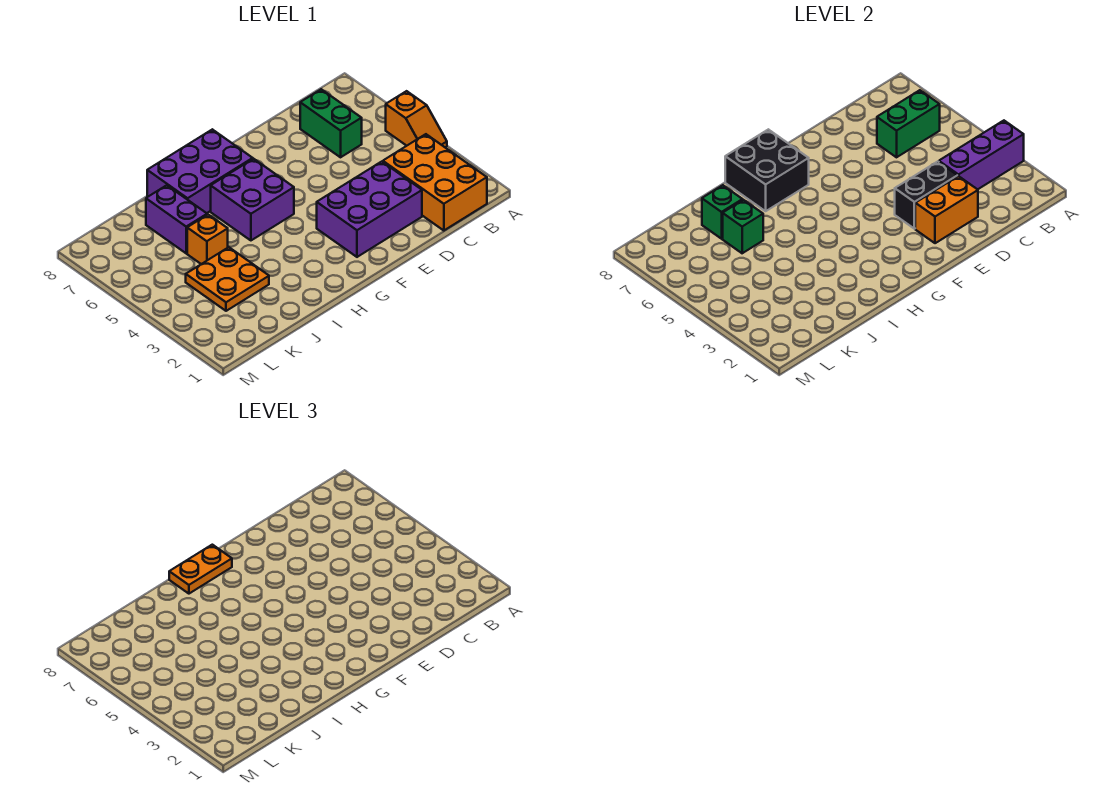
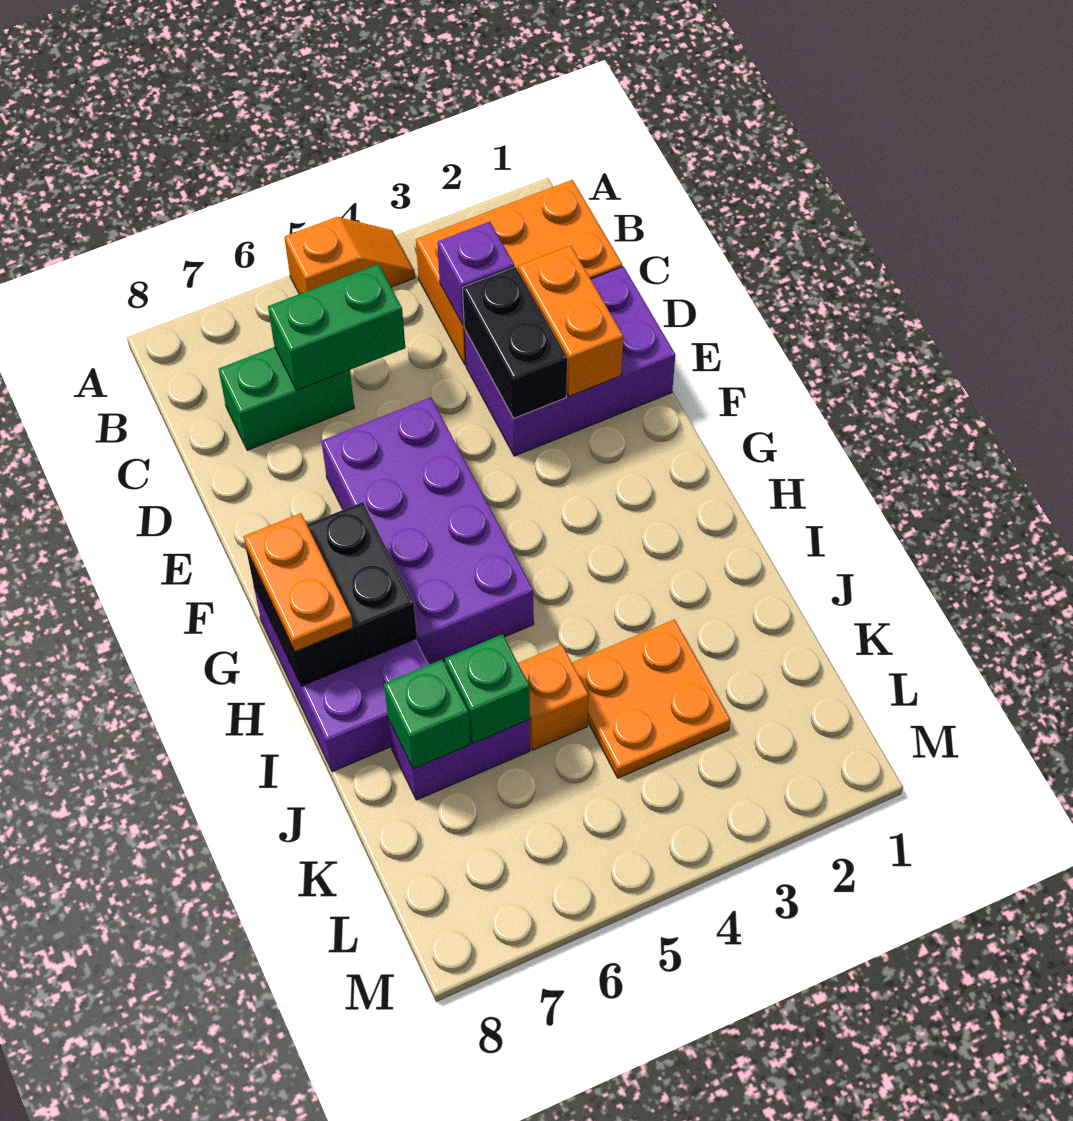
purple 1x3 brick [939,121,1024,189] -> purple 1x1 brick [437,222,514,326]
green 1x2 brick [877,90,940,157] -> green 1x2 brick turned to [268,264,405,390]
purple 2x3 brick [317,162,422,257] -> purple 2x3 brick turned to [464,266,675,456]
purple 2x2 brick [211,159,294,240] -> purple 2x4 brick [322,398,534,664]

